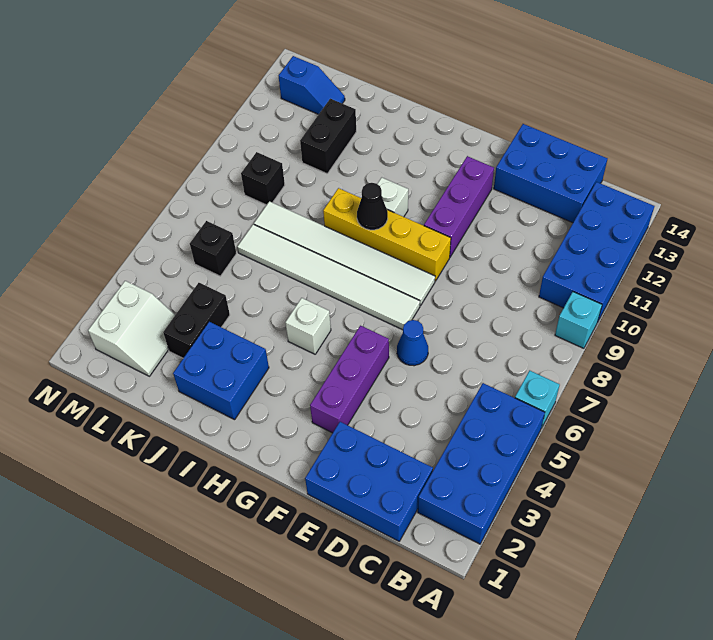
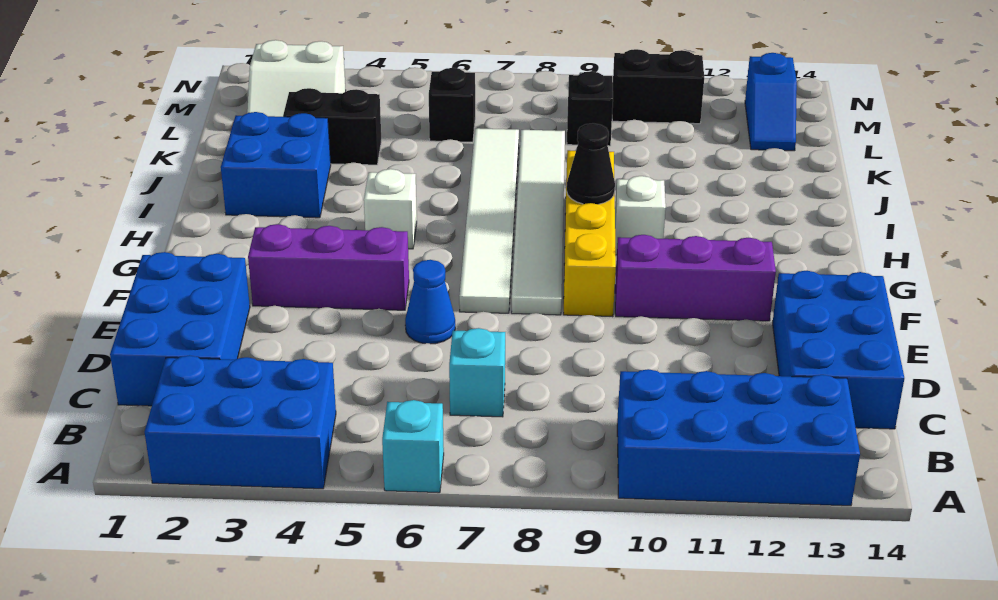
blue 2x4 brick [418,383,545,544] -> blue 2x3 brick [145,355,336,489]
cyan 1x1 brick [555,292,602,348] -> cyan 1x1 brick moved to [449,328,505,417]
black 1x2 brick [300,99,356,173] -> black 1x2 brick moved to [612,49,704,124]

